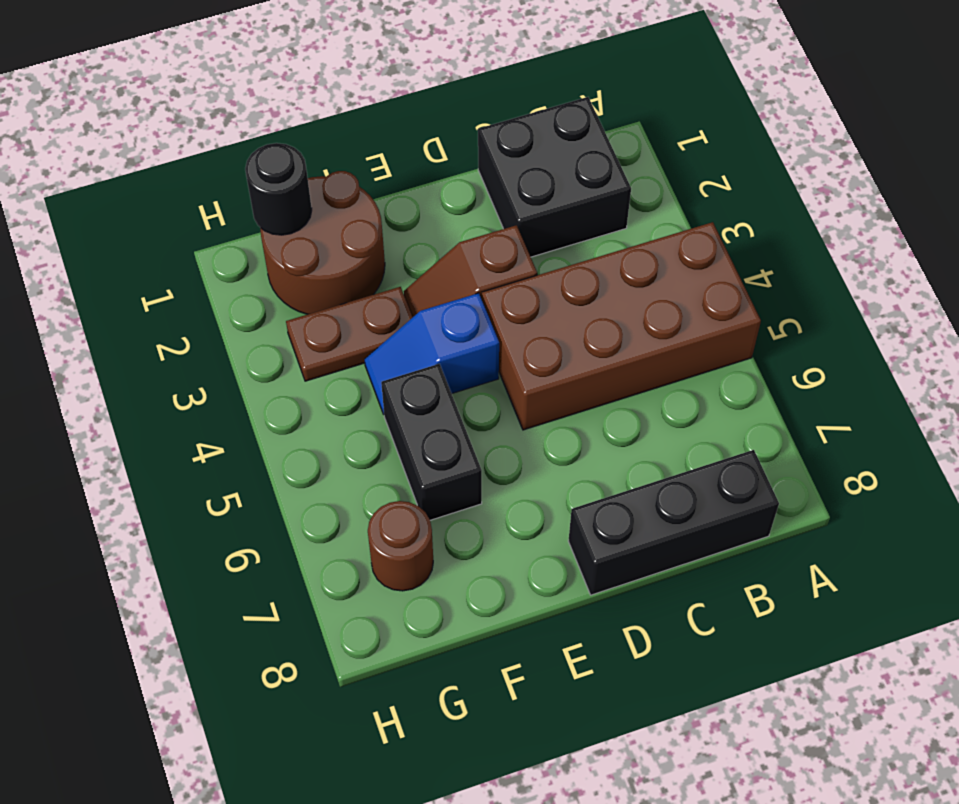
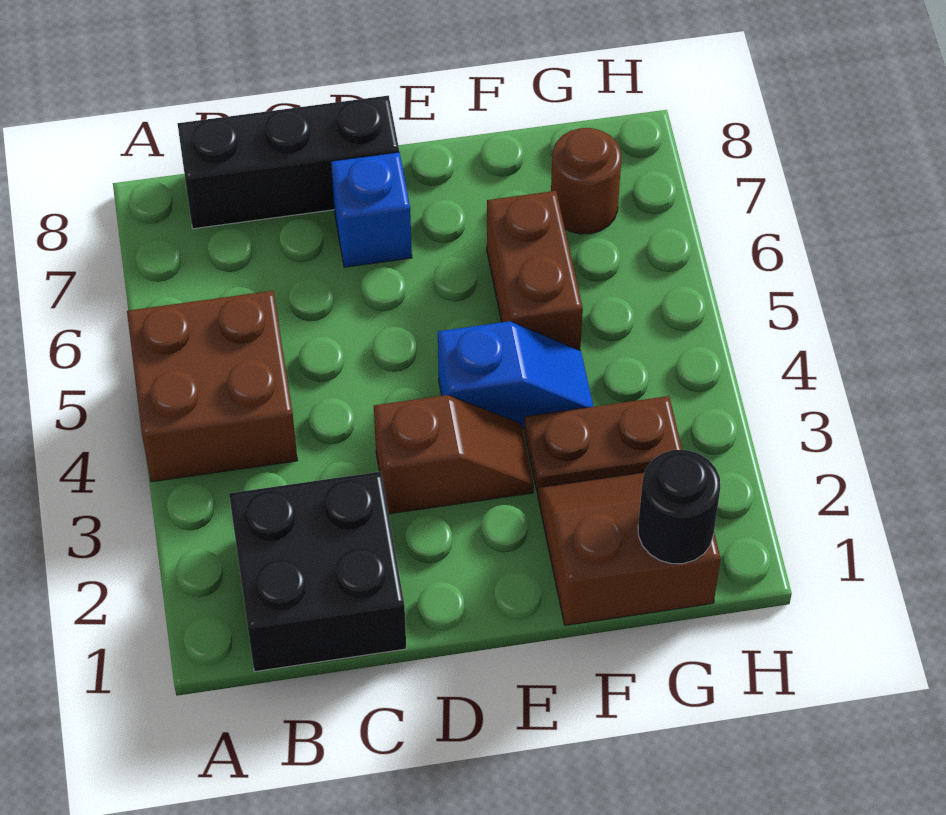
brown 2x4 brick [482,222,761,430] -> brown 2x2 brick [127,291,298,482]
none -> blue 1x1 brick [331,152,412,267]
brown 2x2 round brick [261,171,385,314] -> brown 2x2 slope [538,472,721,625]
black 1x2 brick [381,364,482,520] -> brown 1x2 brick [487,191,583,351]

